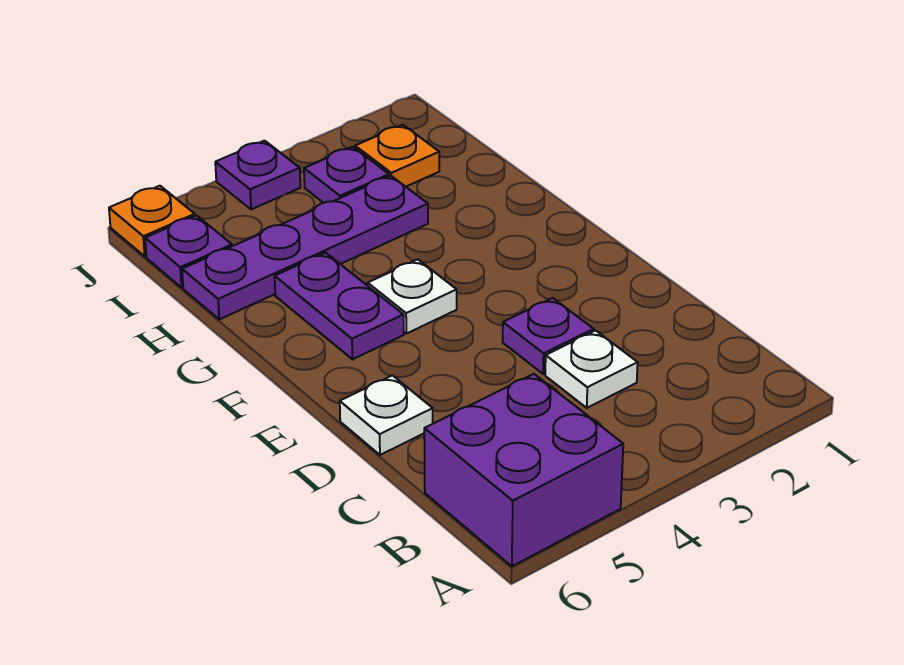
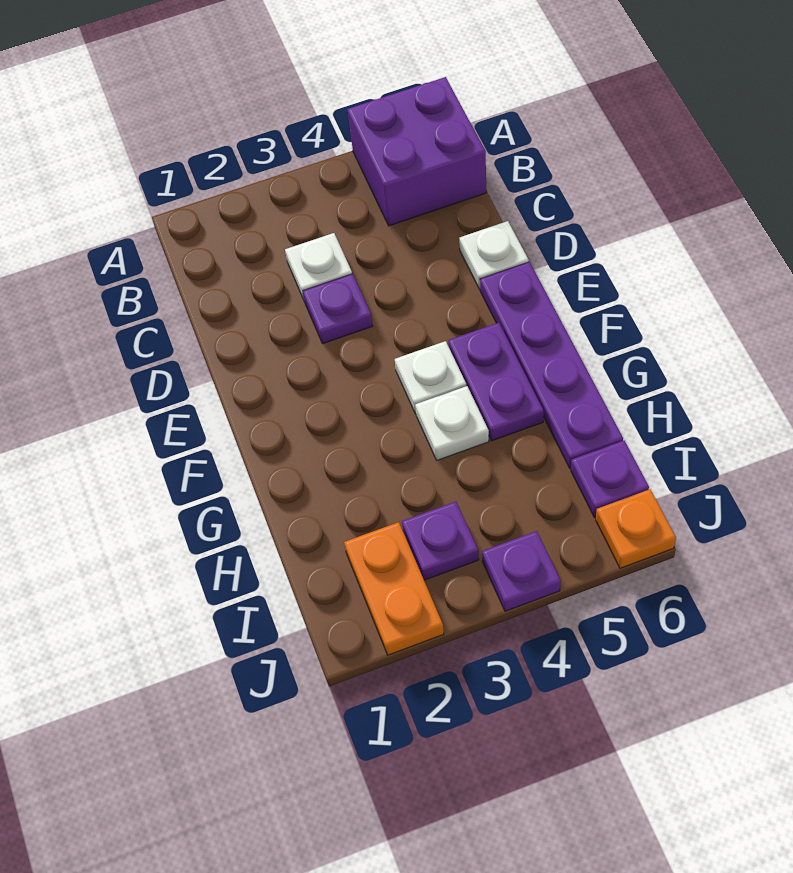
none -> white 1x1 plate [415,386,489,460]
purple 1x4 plate [182,176,428,319] -> purple 1x4 plate turned to [480,262,623,468]
orange 1x1 plate [355,125,439,187] -> orange 1x2 plate [344,522,444,655]

